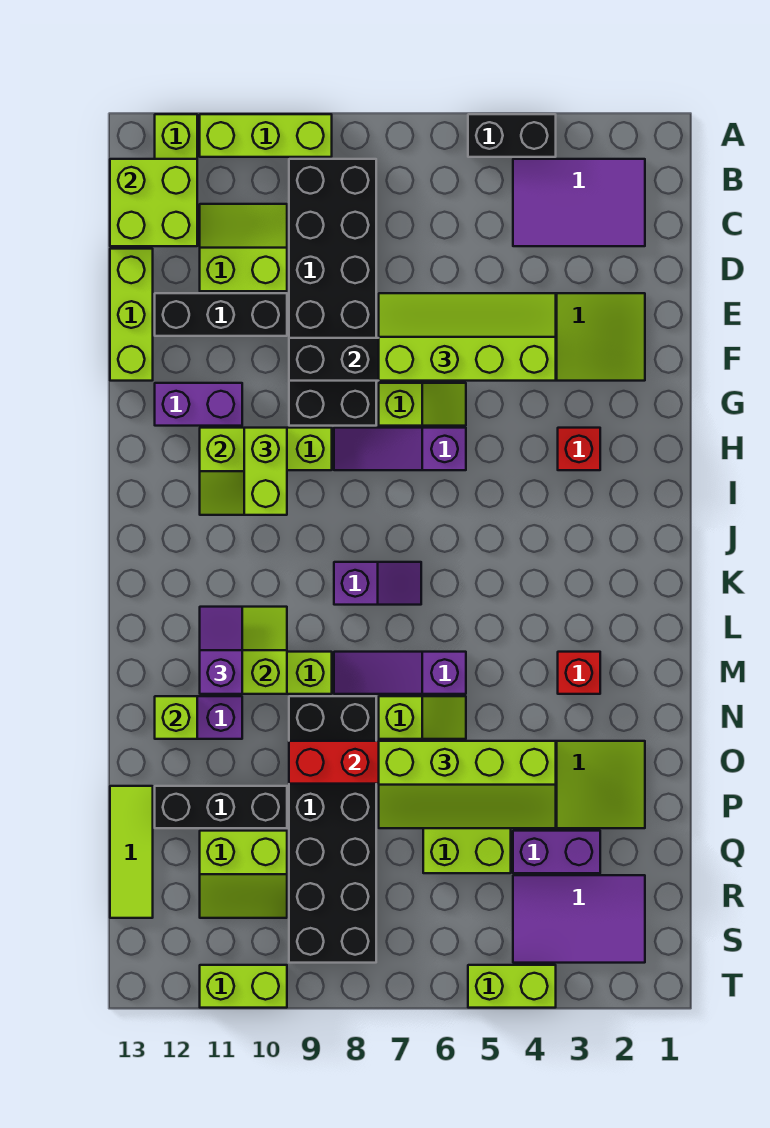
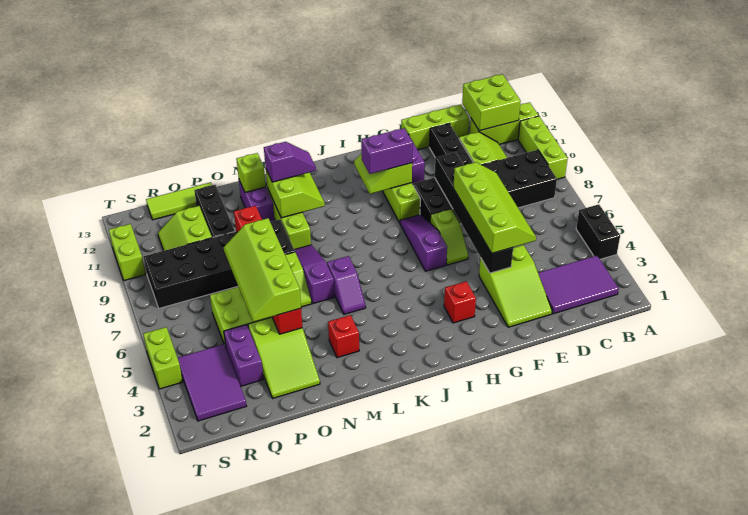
purple 2x3 tile [513,159,645,246] -> purple 2x3 tile turned to [538,256,619,314]
lime 1x2 brick [244,428,287,515] -> purple 1x2 brick [361,128,413,174]
purple 1x2 slope [334,562,421,605] -> purple 1x2 slope moved to [327,256,366,314]

